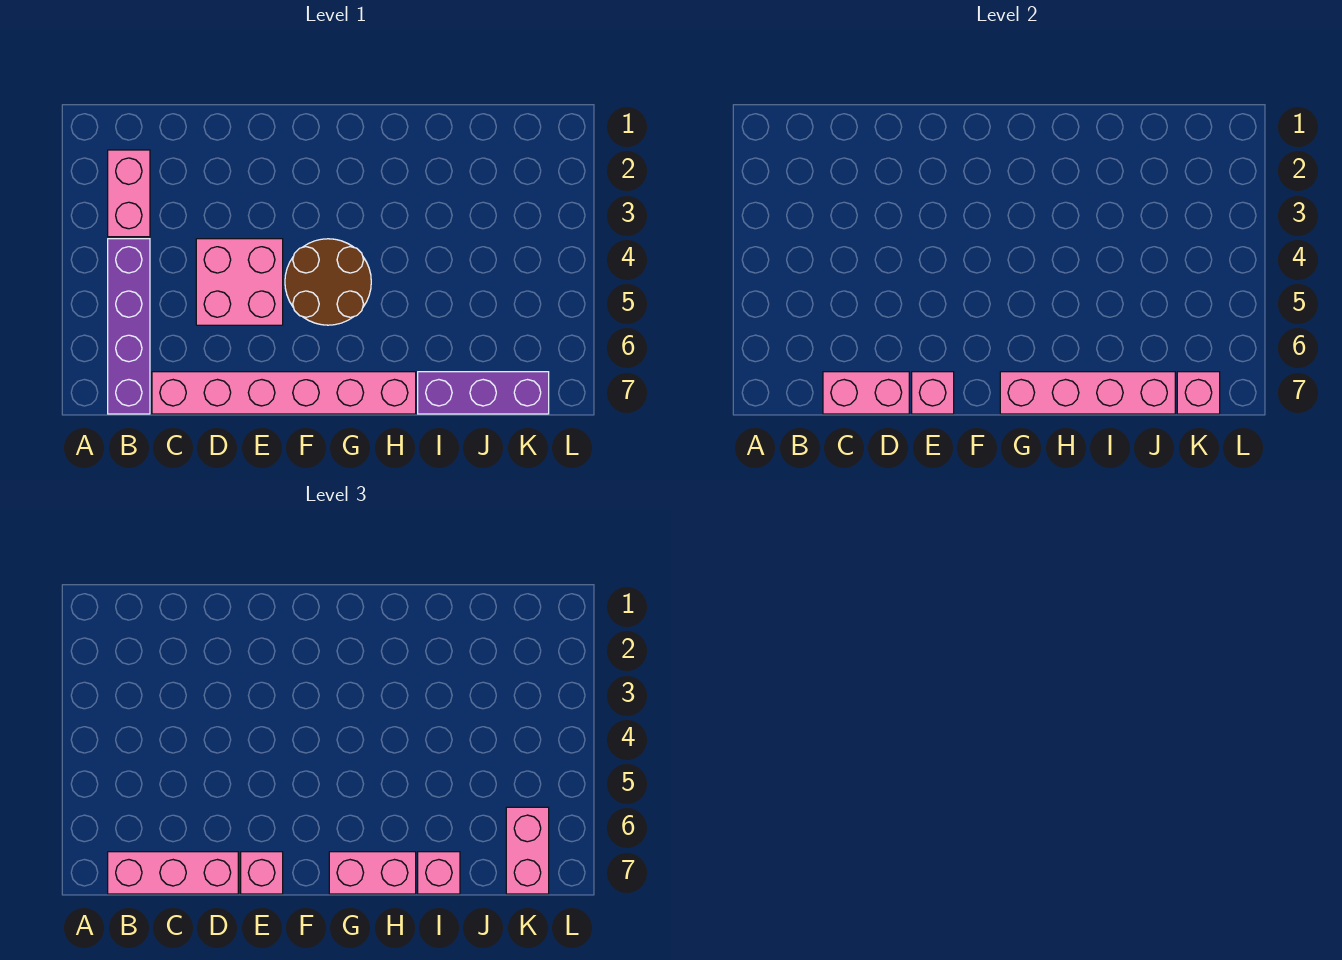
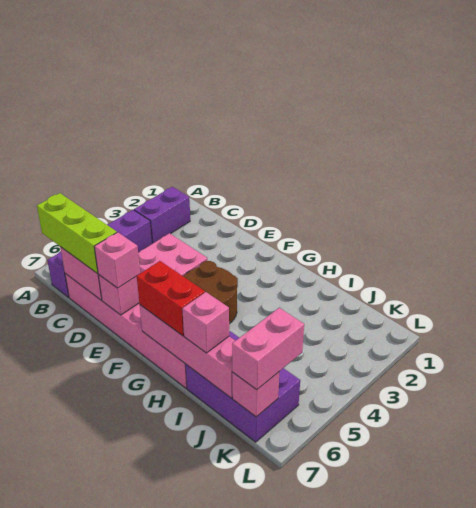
pink 1x2 brick [108,150,150,237] -> purple 1x2 brick [134,187,190,244]
pink 1x3 brick [108,852,238,894] -> lime 1x3 brick [37,193,117,273]
pink 1x2 brick [329,852,416,894] -> red 1x2 brick [137,261,205,336]
purple 1x3 brick [418,372,549,414] -> purple 2x3 brick [186,331,300,442]

